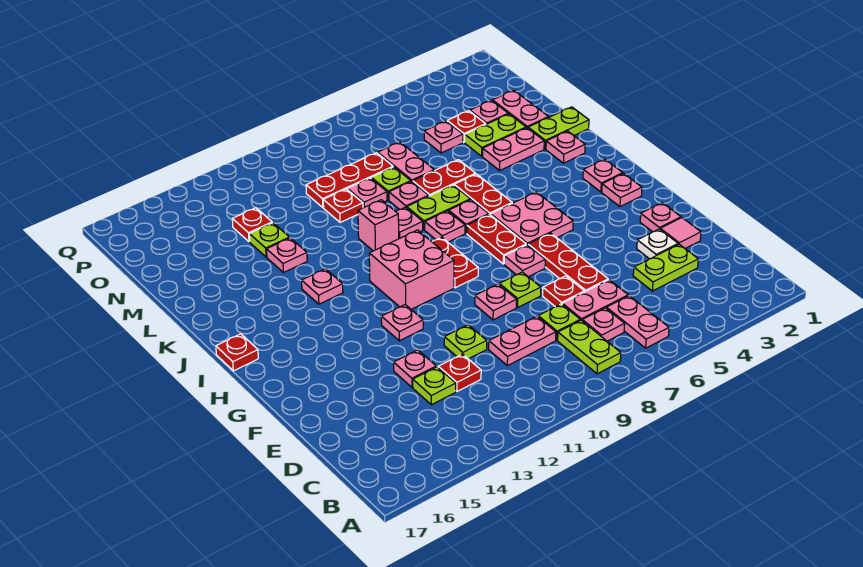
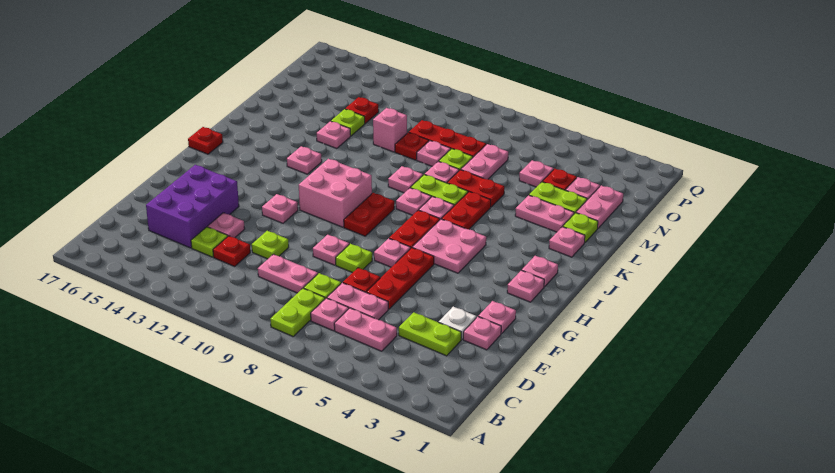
pink 1x2 plate [606,296,669,348] -> pink 1x2 plate turned to [334,308,397,351]
none -> purple 2x3 brick [146,165,239,248]
pink 1x1 tile [660,218,701,248] -> pink 1x1 plate [463,317,501,350]
pink 1x1 brick [358,200,399,251] -> pink 1x1 brick moved to [373,108,407,152]
lime 1x2 plate [528,107,589,149] -> lime 1x1 plate [563,213,598,242]

